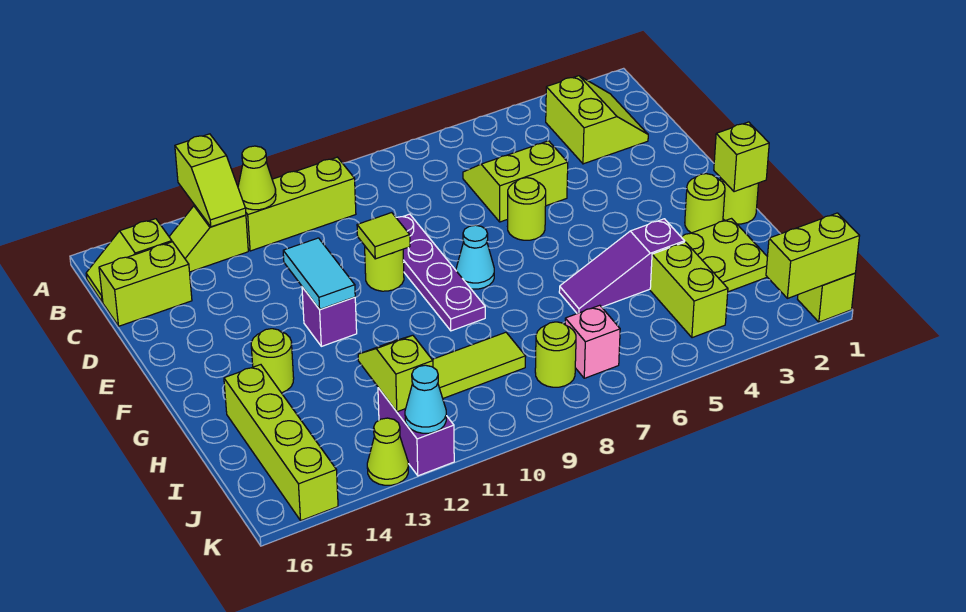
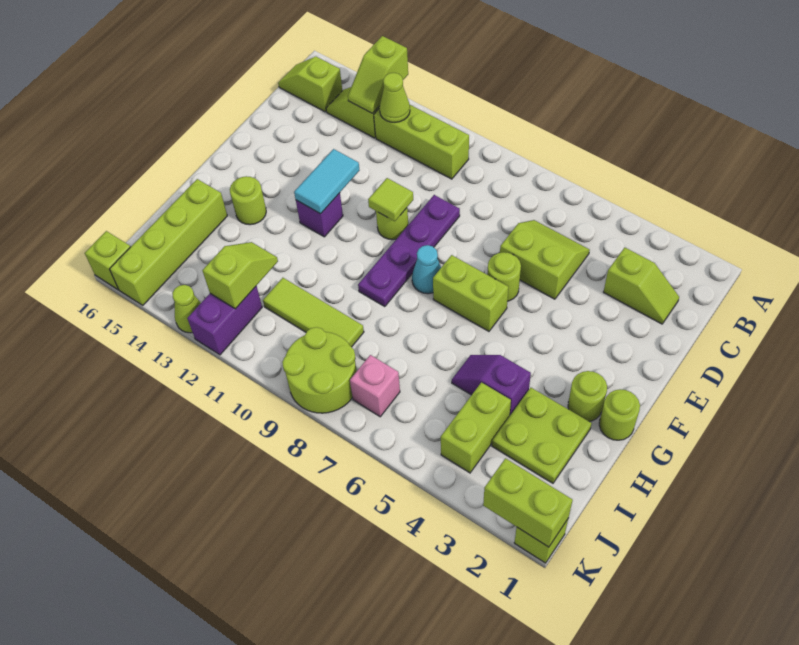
lime 2x2 slope [546,76,648,164] -> lime 1x2 slope [604,248,679,324]
lime 1x2 brick [99,242,192,326] -> lime 1x2 brick moved to [433,255,508,331]
lime 1x1 brick [714,122,769,192] -> lime 1x1 brick moved to [85,231,130,290]
purple 1x3 slope [559,219,685,314] -> purple 1x2 slope [452,355,531,415]
lime 1x1 round brick [535,322,576,387] -> lime 2x2 round brick [282,327,357,413]
cyan 1x1 cone [405,365,446,433] -> none

